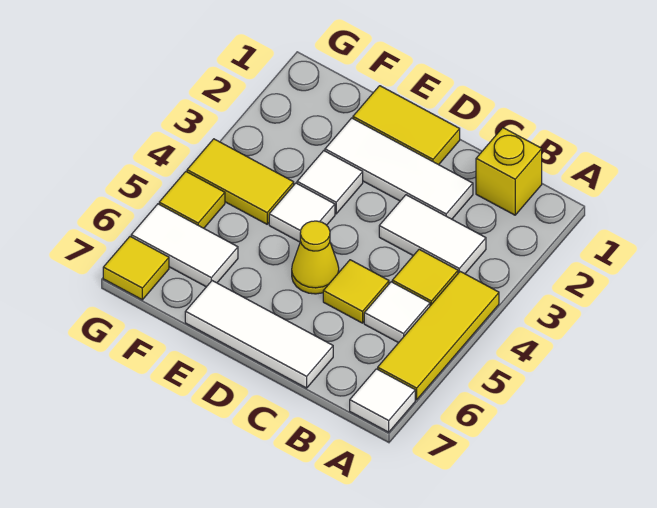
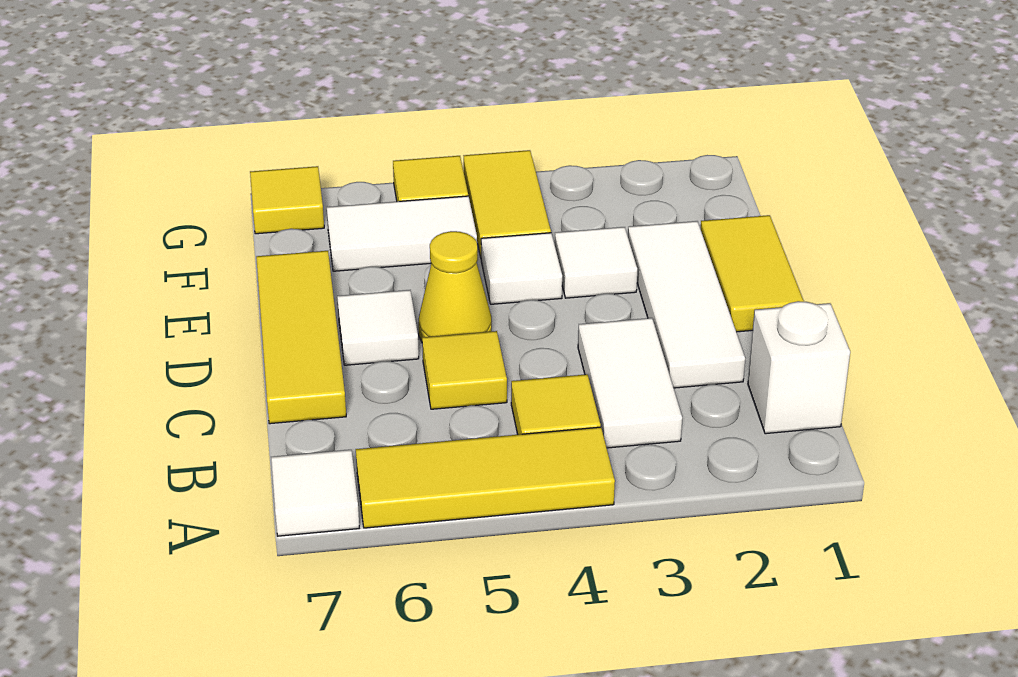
yellow 1x1 brick [476,128,542,215] -> white 1x1 brick [748,301,850,434]
white 1x1 tile [364,282,430,343] -> white 1x1 tile moved to [337,290,419,365]
white 1x3 tile [185,281,333,388] -> yellow 1x3 tile [256,251,346,424]
white 1x2 tile [131,204,238,287] -> white 1x2 tile turned to [327,196,477,271]

